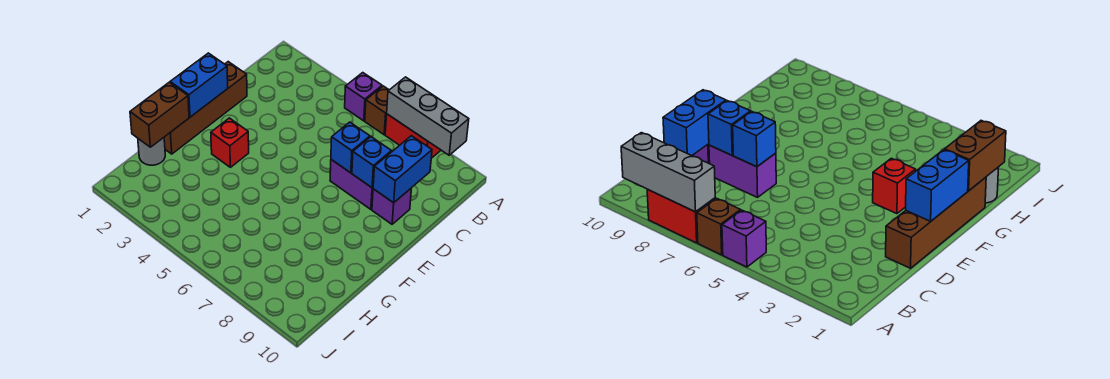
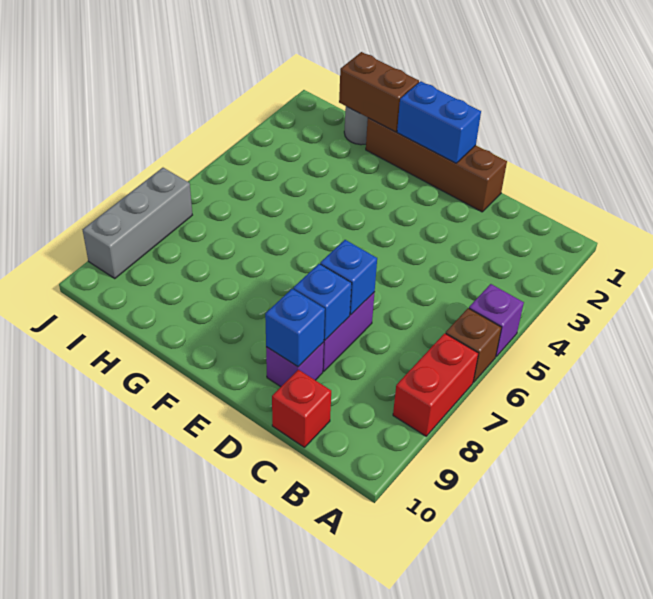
grey 1x3 brick [387,77,469,155] -> grey 1x3 brick moved to [83,168,192,279]
blue 1x2 brick [373,136,432,203] -> blue 1x1 brick [265,289,325,367]
red 1x1 brick [211,118,249,167] -> red 1x1 brick moved to [272,370,331,447]

